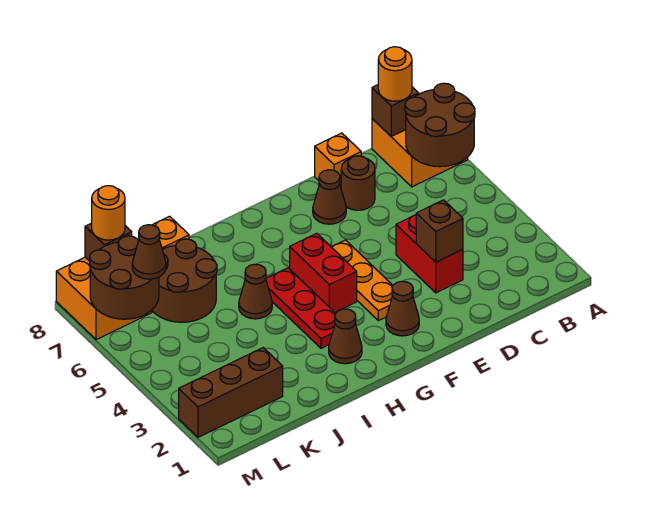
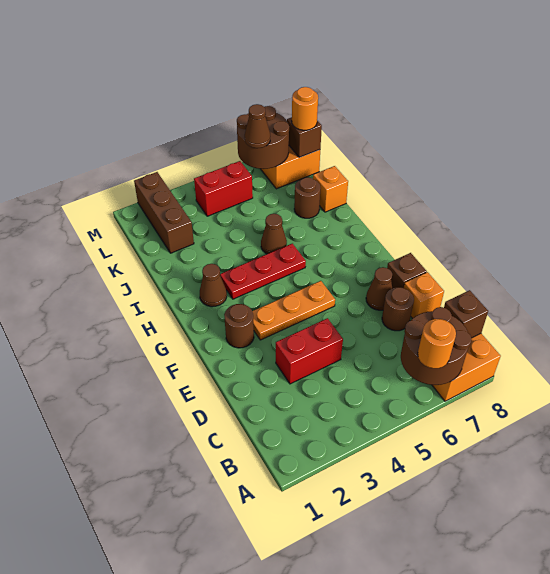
orange 1x1 round brick [378,47,412,101] -> orange 1x1 round brick moved to [418,319,456,368]
brown 1x1 brick [416,200,463,262] -> brown 1x1 brick moved to [387,253,427,288]
brown 1x1 cone [386,281,419,336] -> brown 1x1 round brick [224,304,254,348]
red 1x2 brick [290,233,357,312] -> red 1x2 brick moved to [194,161,253,216]
brown 2x2 round brick [152,239,217,322] -> brown 1x1 round brick [294,177,320,218]

